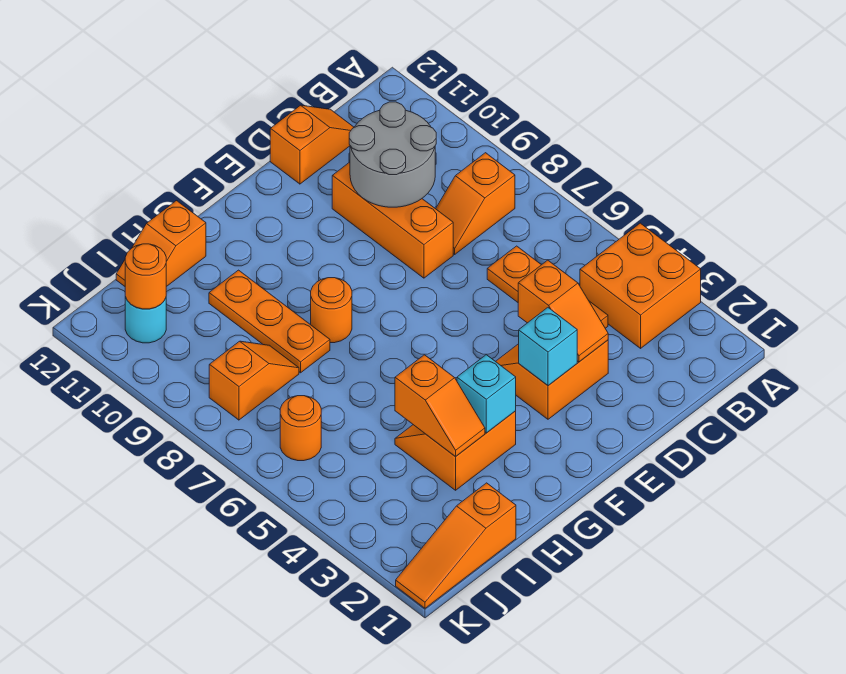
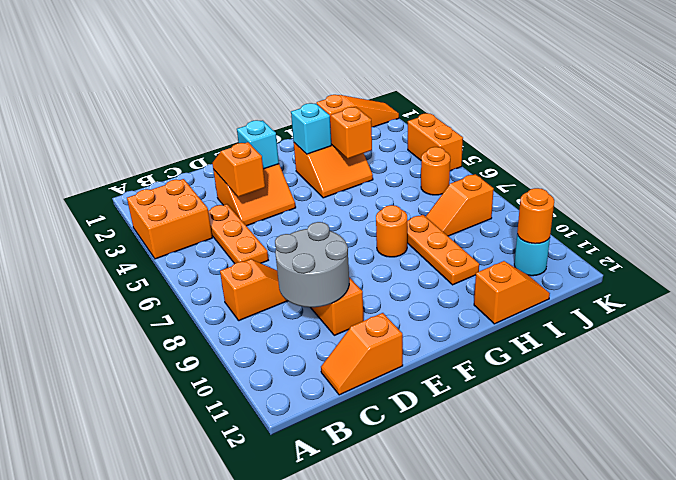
none -> orange 1x2 brick [408,113,463,171]

